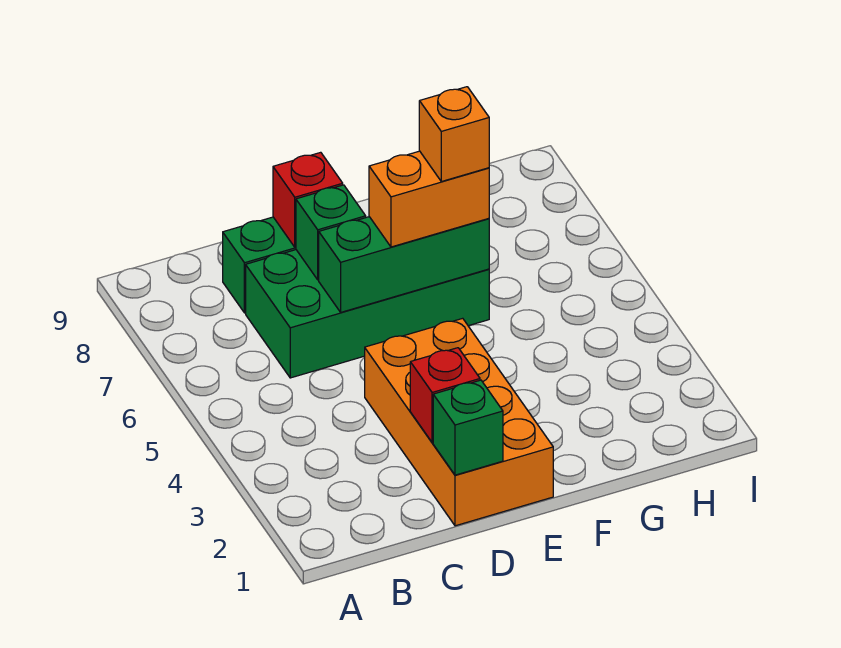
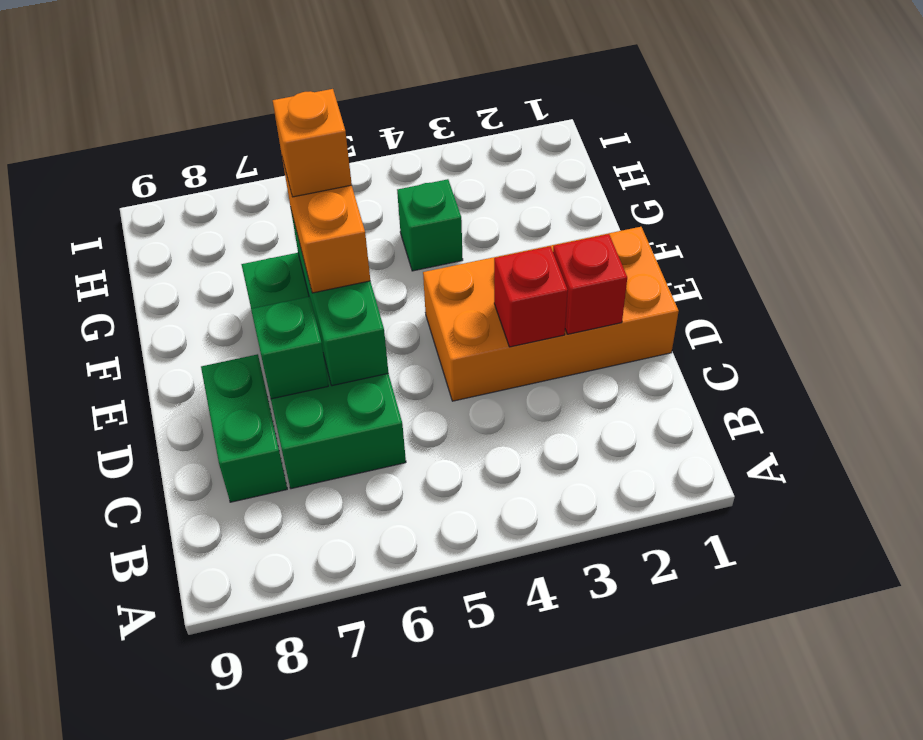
green 1x1 brick [433,380,503,475] -> green 1x1 brick moved to [397,179,463,271]
red 1x1 brick [273,152,343,247] -> red 1x1 brick moved to [494,246,568,347]

